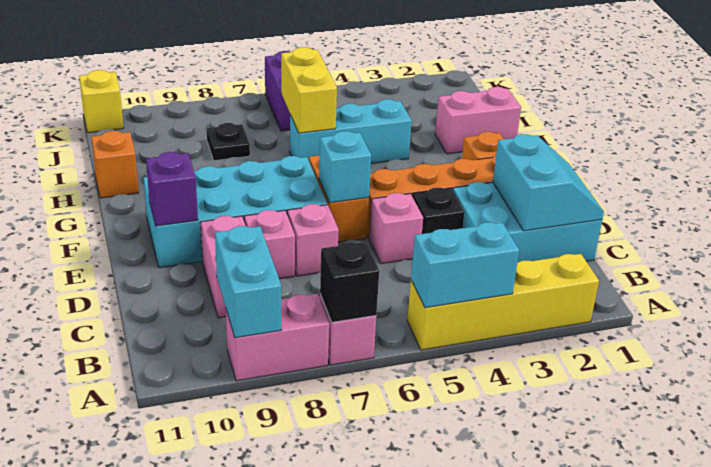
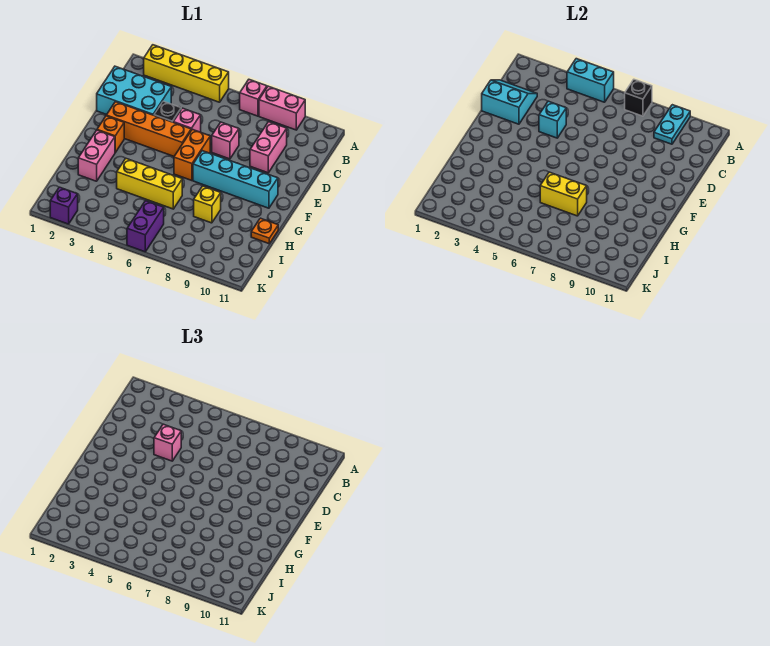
cyan 1x2 brick [215,226,281,338] -> cyan 1x2 plate [654,105,690,144]
cyan 2x2 slope [493,134,604,231] -> cyan 2x2 slope turned to [482,80,537,124]
pink 1x1 brick [244,210,295,279] -> pink 1x1 brick moved to [154,424,181,461]
cyan 1x1 brick [319,131,371,203] -> cyan 1x1 brick moved to [539,101,566,138]
cyan 2x4 brick [144,156,327,268] -> cyan 1x4 brick [193,151,278,208]
purple 1x1 brick [146,152,198,226] -> purple 1x1 brick moved to [50,187,78,224]
pink 1x2 brick [435,87,521,154] -> pink 1x2 brick turned to [78,130,115,181]
cyan 1x3 brick [290,99,412,164] -> yellow 1x3 brick [117,158,182,209]
yellow 1x2 brick [281,47,337,133] -> yellow 1x2 brick turned to [540,172,587,216]
orange 1x1 brick [91,131,139,198] -> orange 1x1 plate [251,218,278,244]
black 1x1 plate [207,123,250,161] -> none
yellow 1x1 brick [79,70,123,133] -> yellow 1x1 brick moved to [194,186,221,223]

